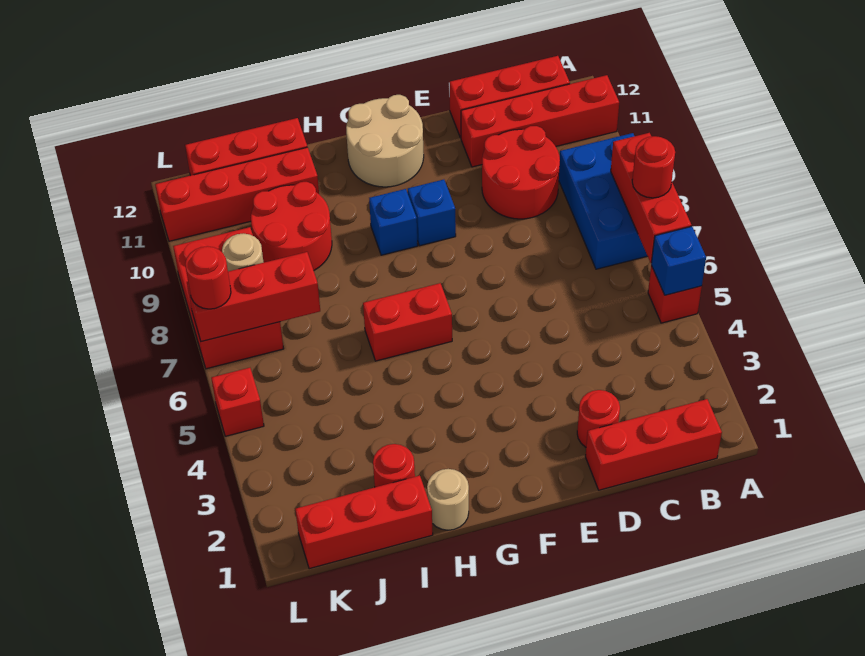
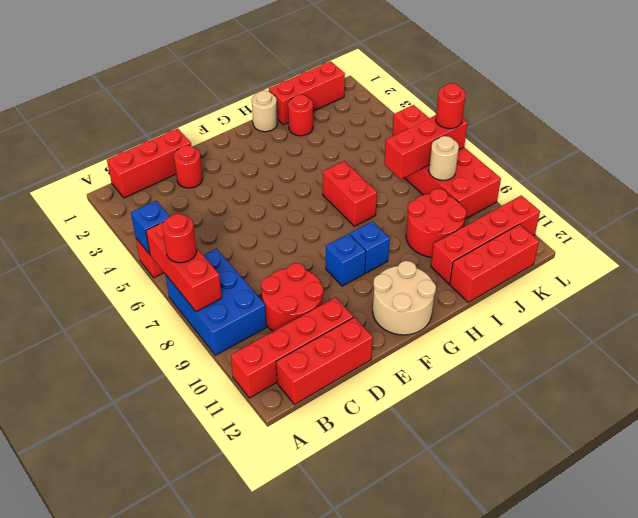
red 1x2 brick [363,283,452,361] -> red 1x2 brick turned to [323,161,377,226]

